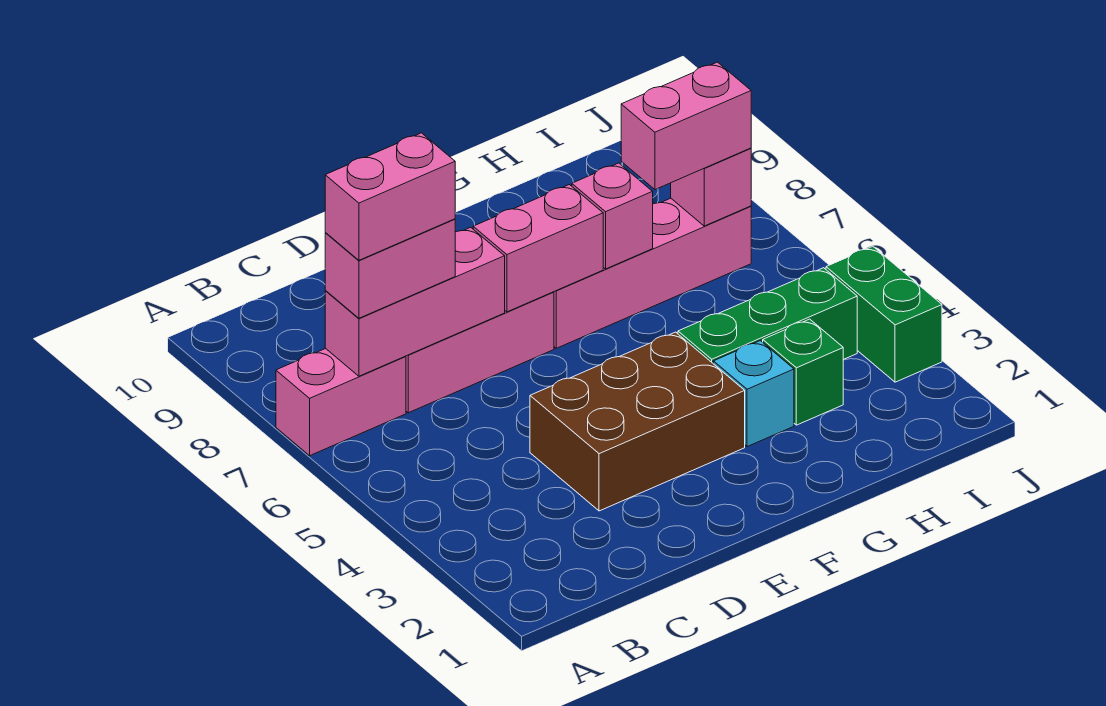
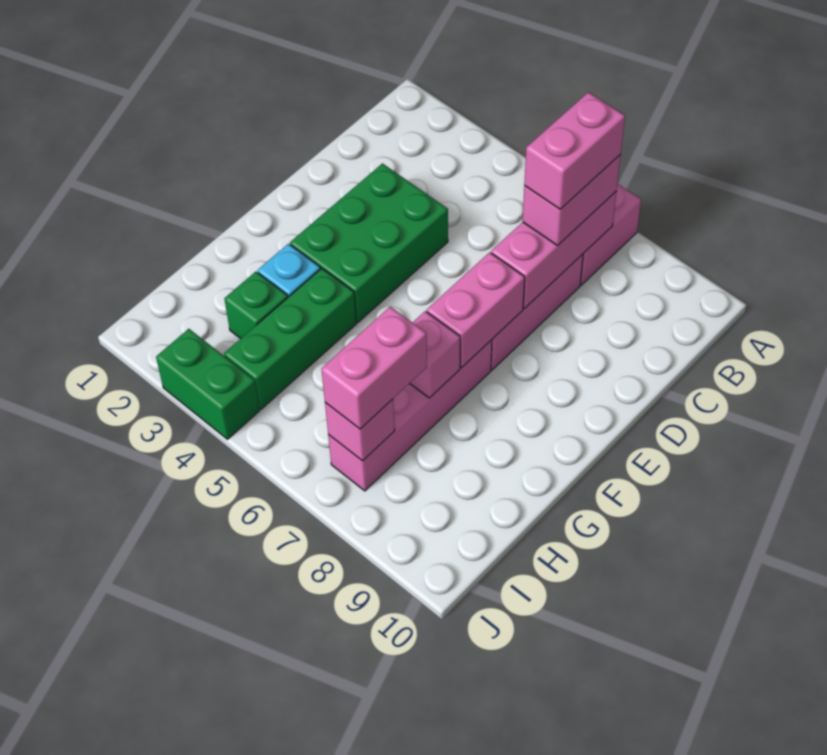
brown 2x3 brick [530,332,745,511] -> green 2x3 brick [290,164,448,322]

